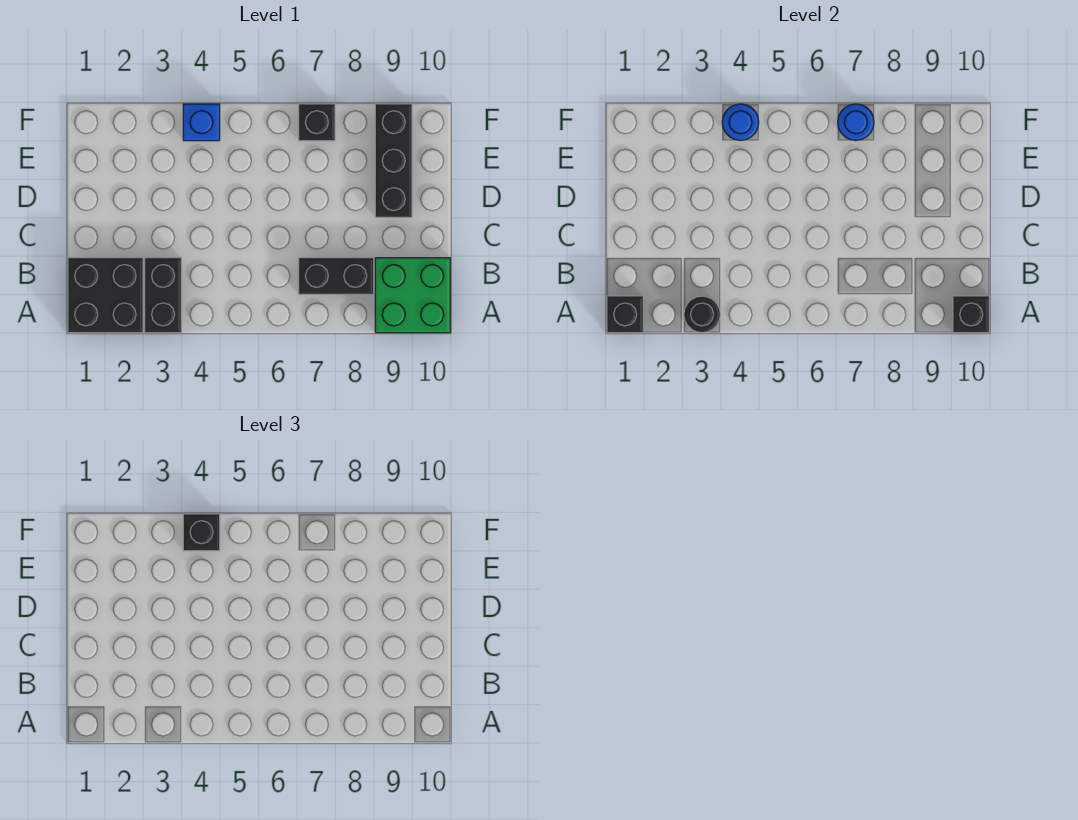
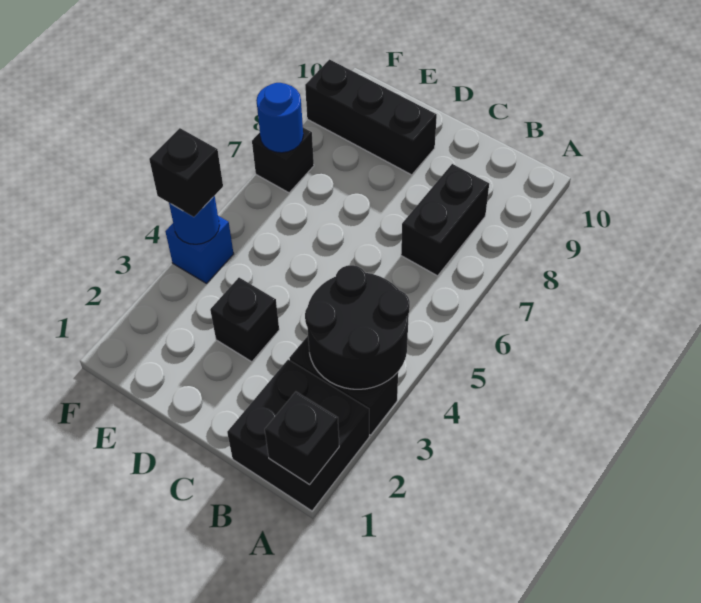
black 1x1 round brick [684,296,720,333] -> black 2x2 round brick [305,265,410,389]
green 2x2 brick [375,258,450,333] -> none
black 1x1 brick [953,296,989,333] -> black 1x1 brick moved to [210,278,279,362]

